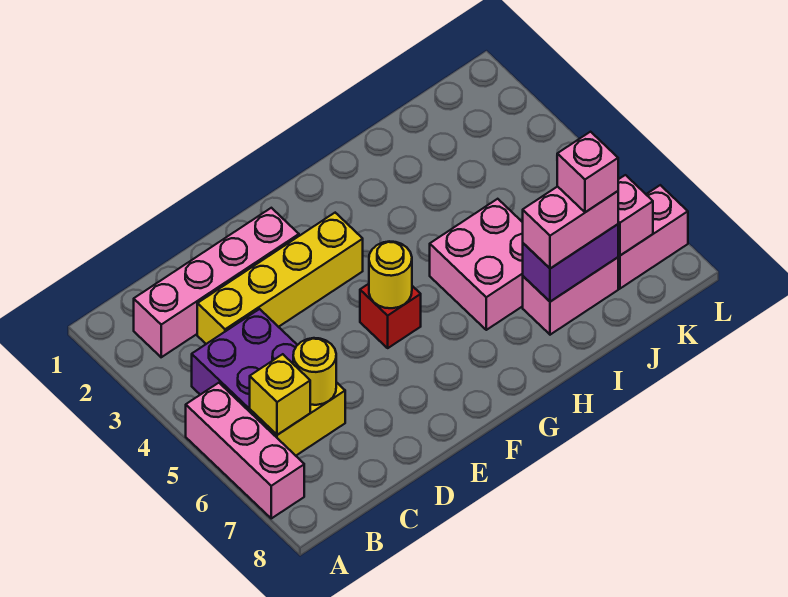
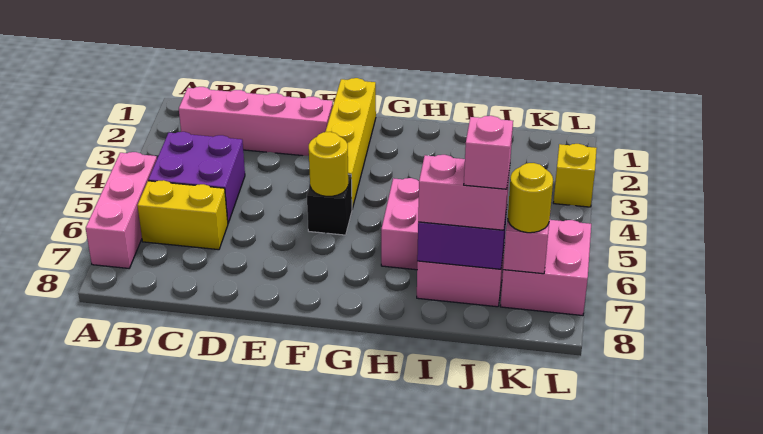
yellow 1x1 brick [250,354,310,435] -> yellow 1x1 brick moved to [553,144,597,207]
yellow 1x4 brick [197,213,363,344] -> yellow 1x4 brick turned to [325,78,376,209]
yellow 1x1 round brick [293,338,336,405] -> yellow 1x1 round brick moved to [508,163,553,233]
red 1x1 brick [360,284,421,348] -> black 1x1 brick [307,174,352,235]
pink 1x2 brick [618,185,688,289] -> pink 2x2 brick [500,220,591,316]

